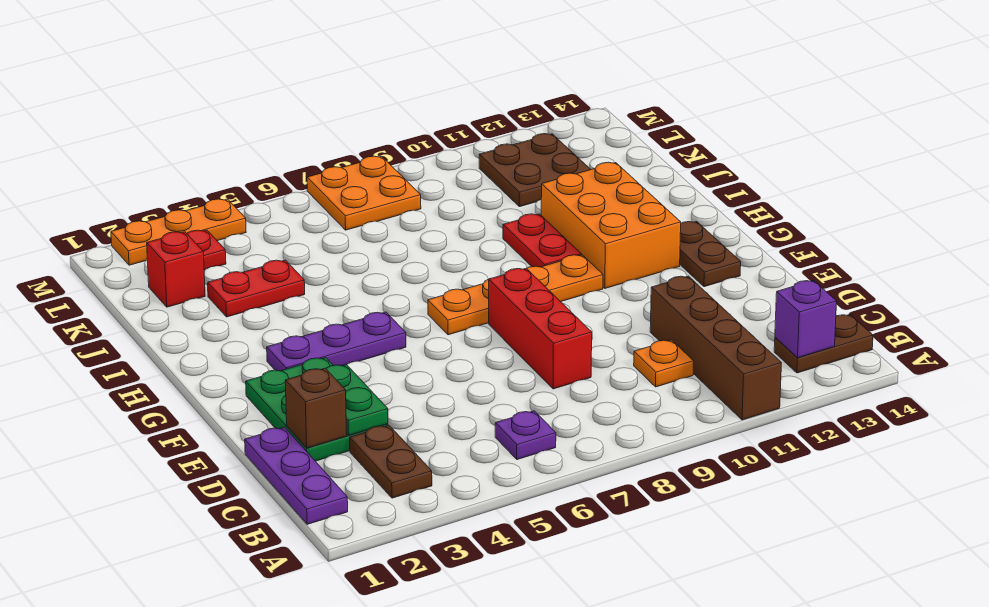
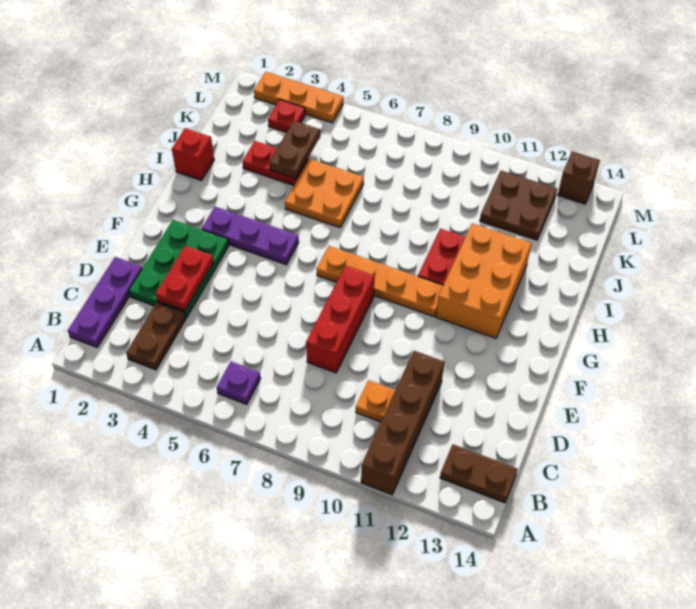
purple 1x1 brick [775,281,837,358] -> none
brown 1x1 brick [285,368,347,448] -> brown 1x1 brick moved to [558,151,600,204]
green 1x2 plate [326,364,388,435] -> red 1x2 plate [156,246,214,311]
brown 1x2 plate [680,222,741,287] -> brown 1x2 plate moved to [269,121,320,179]
red 1x1 brick [147,232,205,307] -> red 1x1 brick moved to [172,128,214,180]
orange 2x2 plate [307,156,421,230] -> orange 2x2 plate moved to [285,159,364,228]

